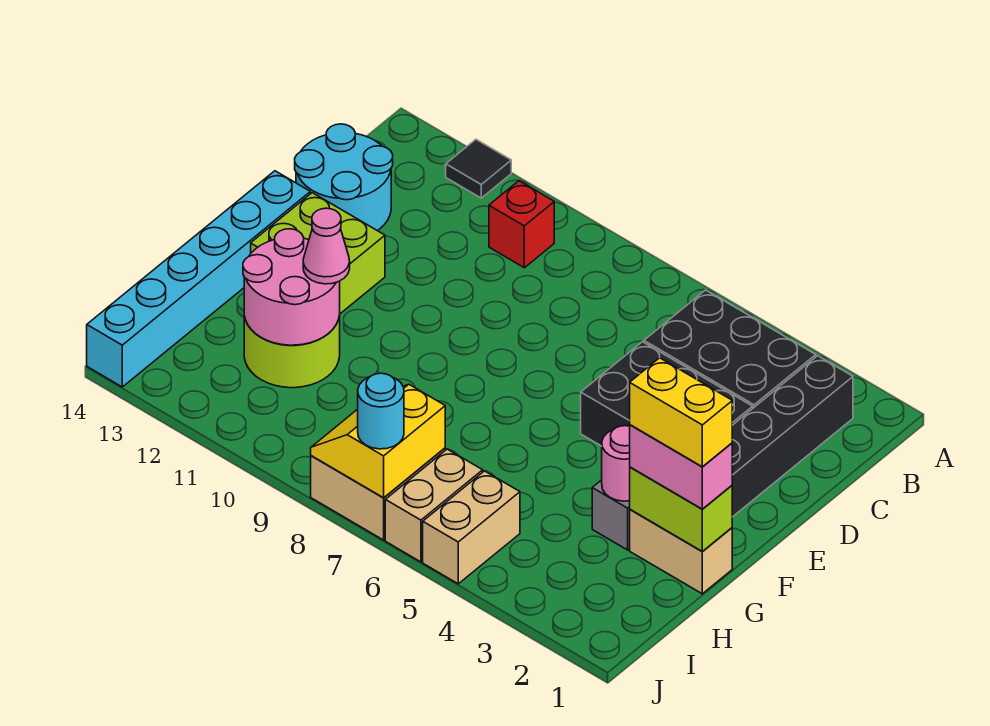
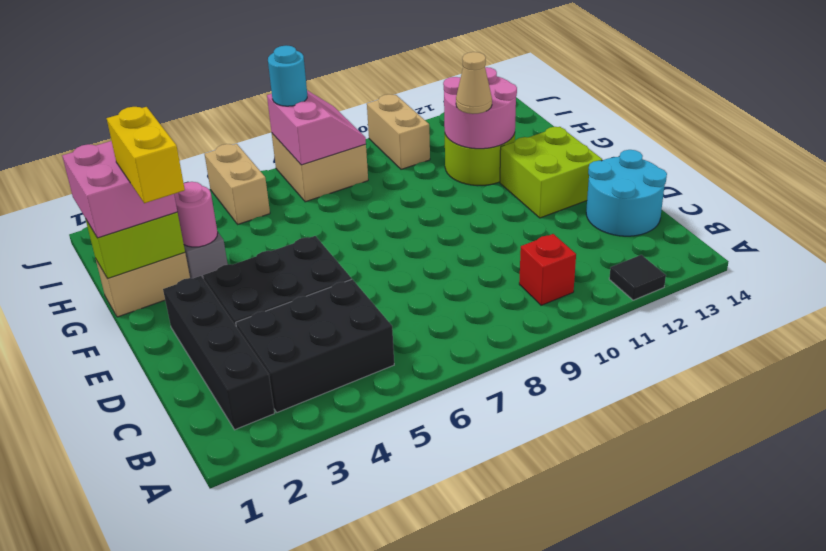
cyan 1x6 brick [87,171,310,387] -> none
pink 1x2 brick [630,425,732,509] -> pink 2x2 brick [62,141,177,238]
yellow 1x2 brick [630,358,732,467] -> yellow 1x2 brick turned to [107,107,185,203]
pink 1x1 cone [303,208,350,284] -> tan 1x1 cone [456,52,492,114]
tan 1x2 brick [385,449,483,562] -> tan 1x2 brick moved to [367,94,430,169]
yellow 2x2 slope [311,385,445,498] -> pink 2x2 slope [267,90,366,165]

